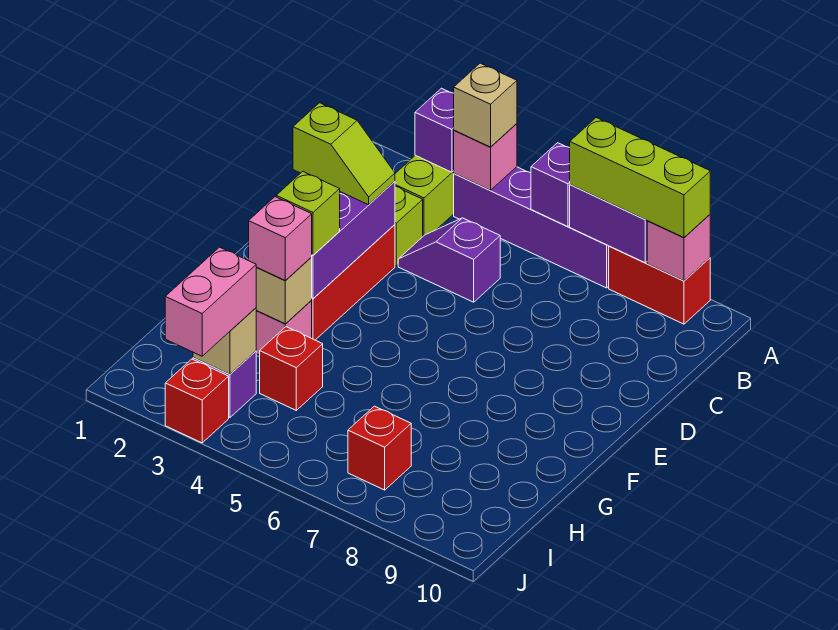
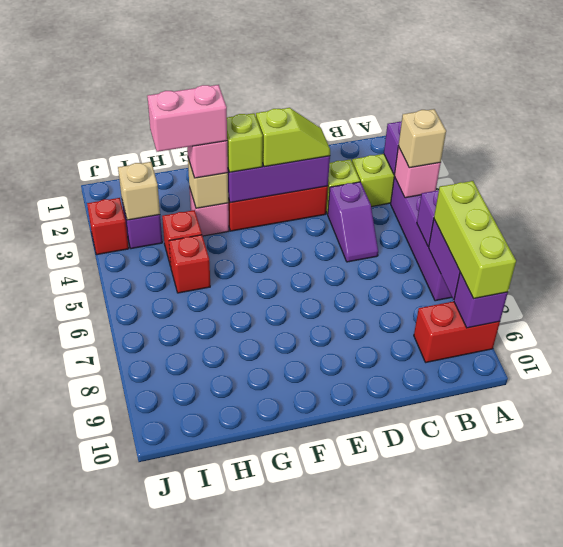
red 1x2 brick [609,246,710,324] -> red 1x2 brick turned to [414,301,500,362]
pink 1x1 brick [647,215,710,281] -> purple 1x1 brick [454,273,508,328]
purple 1x2 slope [398,218,500,302] -> purple 1x2 slope turned to [328,182,378,262]
lime 1x2 slope [293,103,395,205] -> lime 1x2 slope turned to [256,108,330,167]
pink 1x2 brick [165,247,257,356] -> pink 1x2 brick moved to [147,85,227,152]
red 1x1 brick [348,406,411,490] -> red 1x1 brick moved to [169,235,210,293]

